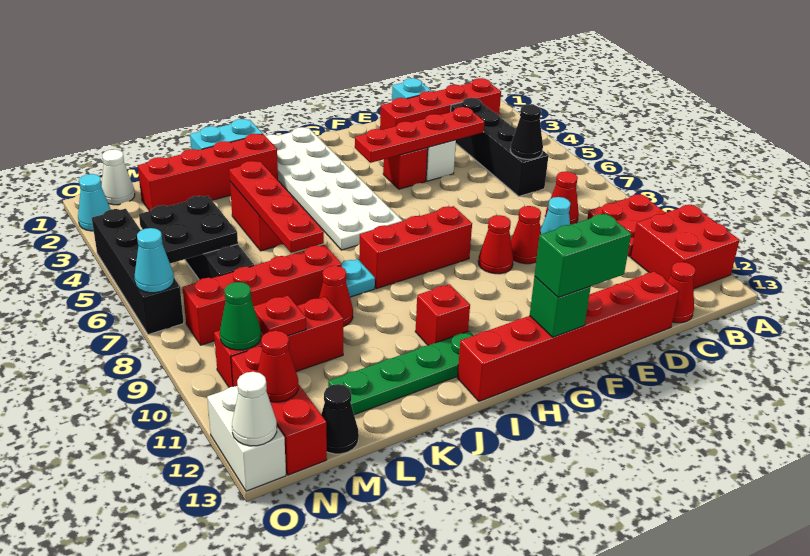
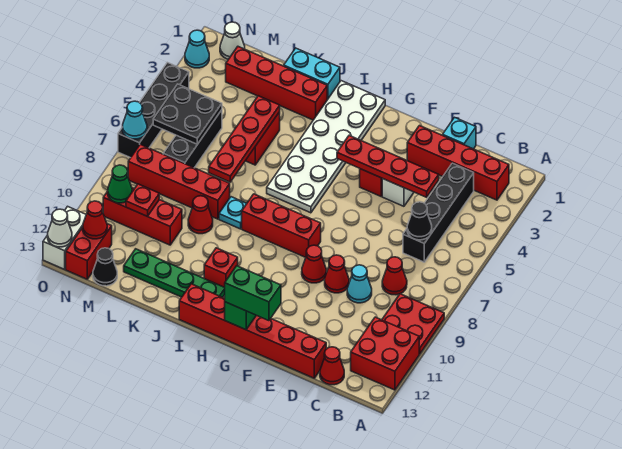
red 1x3 brick [231,346,327,475] -> red 1x2 brick [66,224,112,279]

